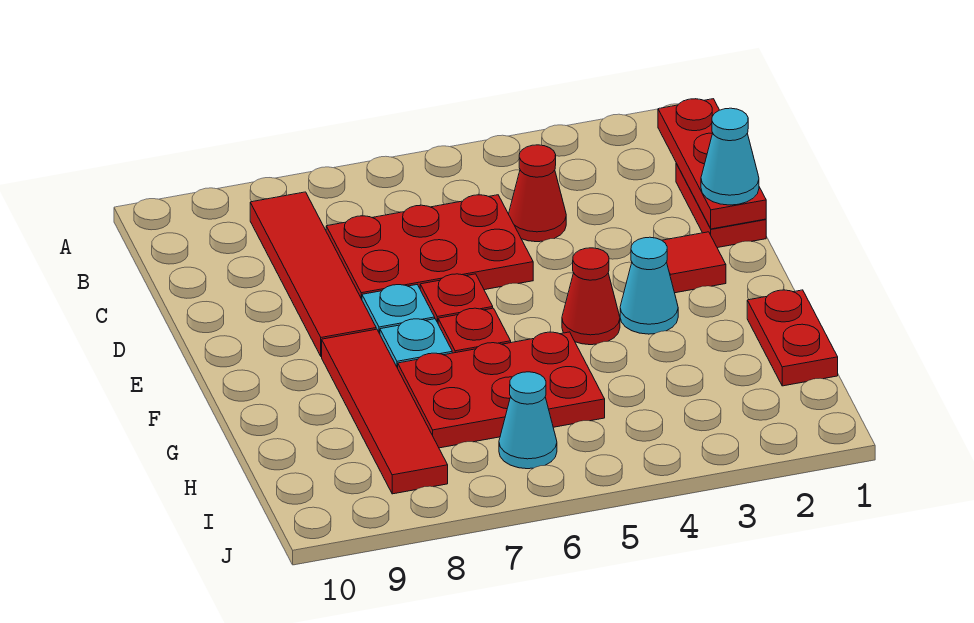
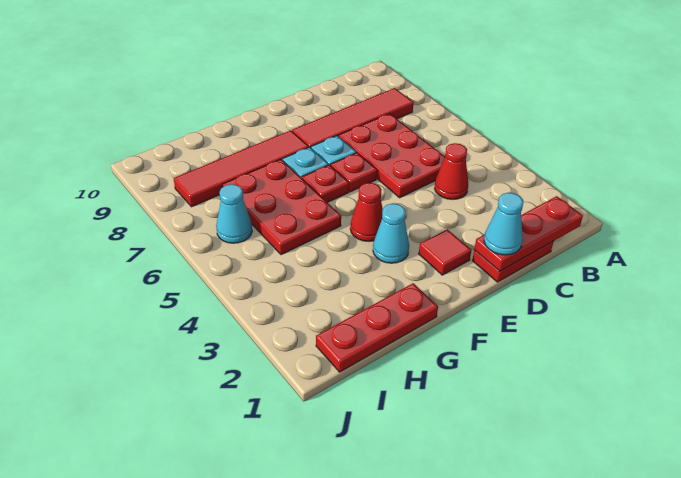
red 1x2 plate [747,290,838,386] -> red 1x3 plate [316,283,438,372]

